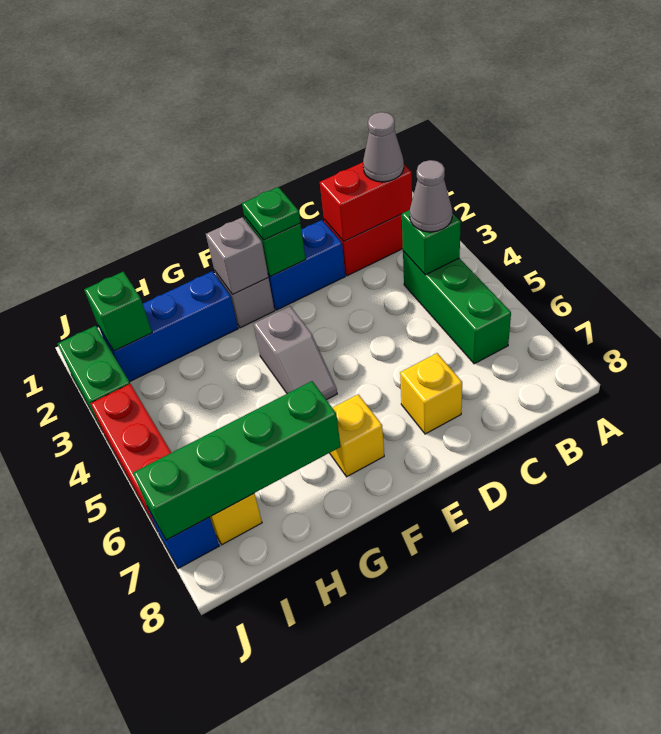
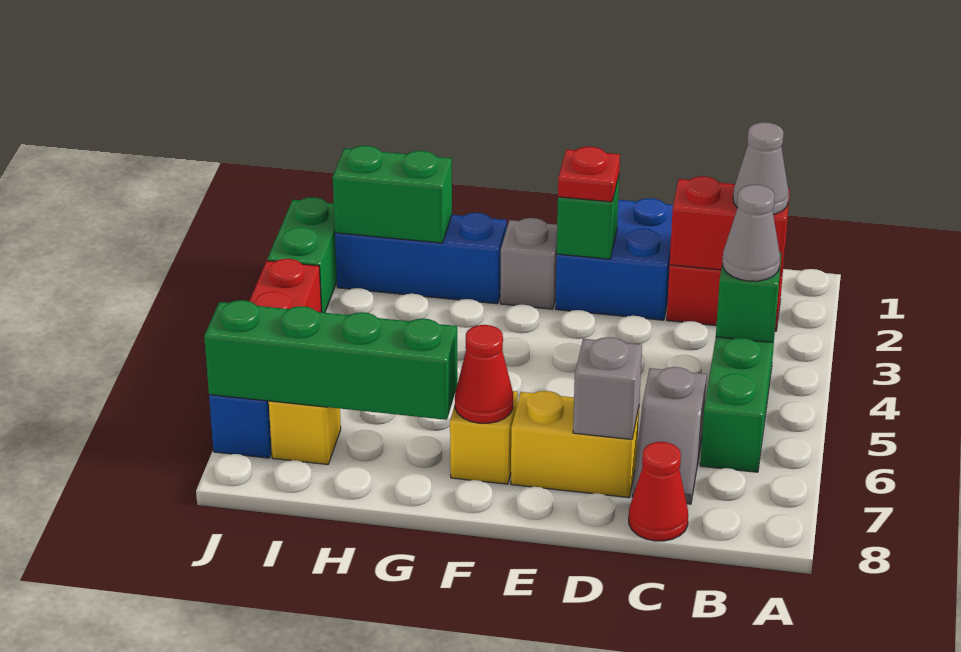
none -> red 1x1 cone [629,442,688,541]
blue 1x2 brick [268,220,345,310] -> blue 2x2 brick [556,198,673,320]
yellow 1x1 brick [400,353,462,434] -> yellow 1x2 brick [511,391,639,497]
green 1x1 plate [242,187,300,240] -> red 1x1 plate [558,147,620,202]
grey 1x1 brick [206,217,268,294] -> grey 1x1 brick moved to [573,337,642,439]
grey 1x2 slope [254,306,337,400] -> grey 1x2 slope moved to [633,367,707,504]
none -> red 1x1 cone [455,325,513,423]
green 1x1 brick [84,272,152,351] -> green 1x2 brick [333,146,452,243]

